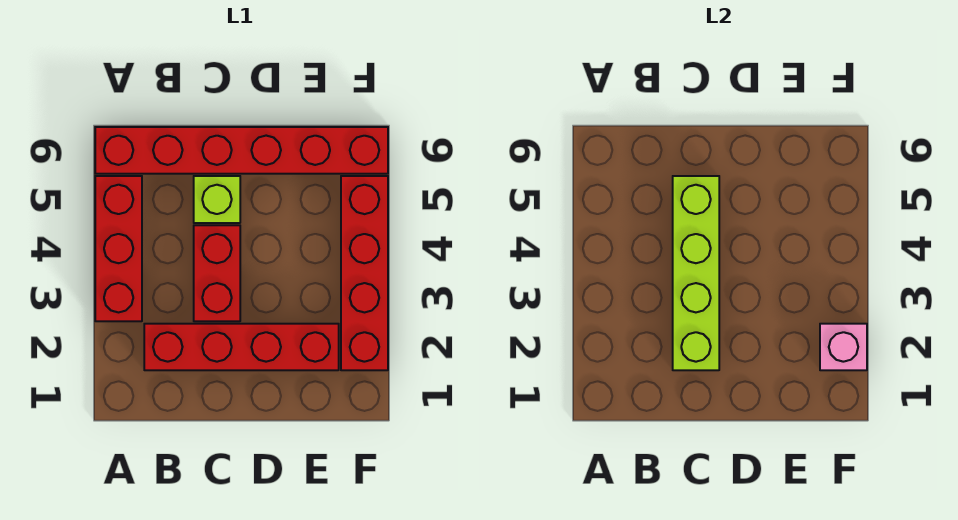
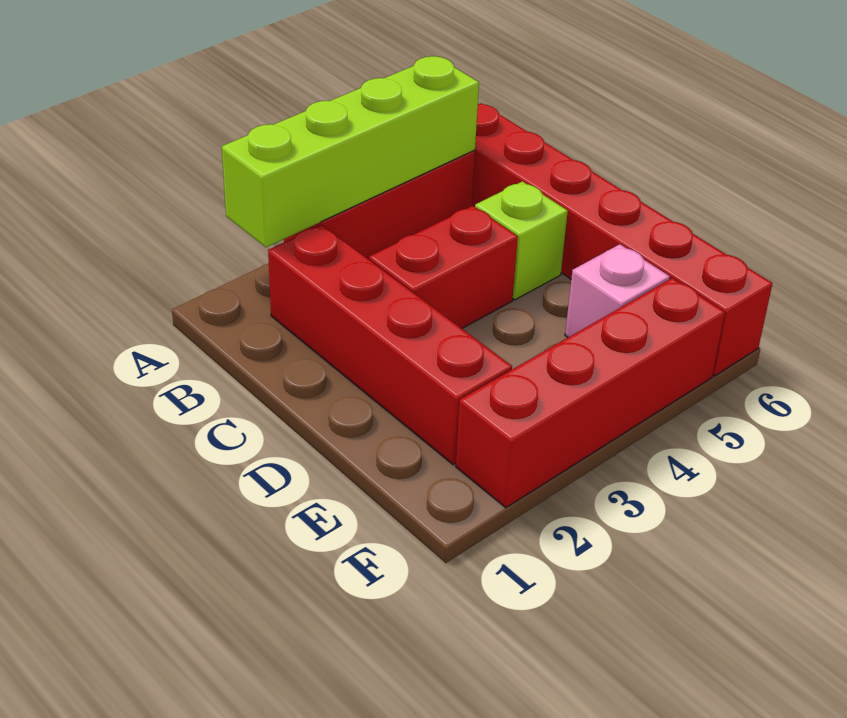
lime 1x4 brick [673,176,719,370] -> lime 1x4 brick moved to [222,56,479,247]
pink 1x1 brick [820,324,867,370] -> pink 1x1 brick moved to [565,244,670,337]

